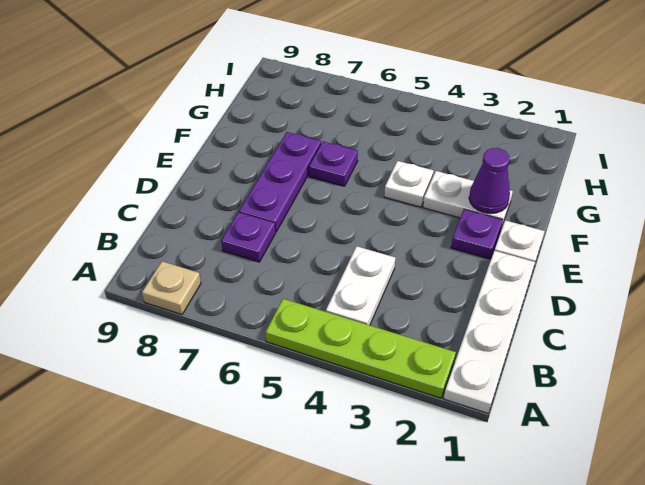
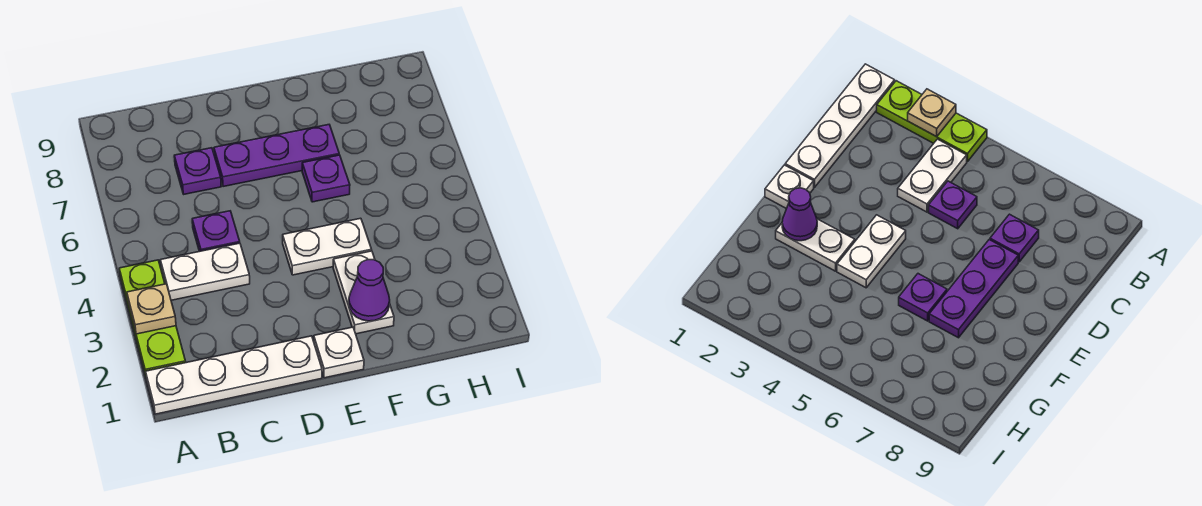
lime 1x4 plate [266,299,456,398] -> lime 1x3 plate [119,260,186,376]
tan 1x1 plate [142,261,201,315] -> tan 1x1 plate moved to [127,284,176,334]
purple 1x1 plate [451,209,503,259] -> purple 1x1 plate moved to [192,211,240,251]
white 1x1 plate [384,161,434,207] -> white 1x2 plate [283,218,371,275]

